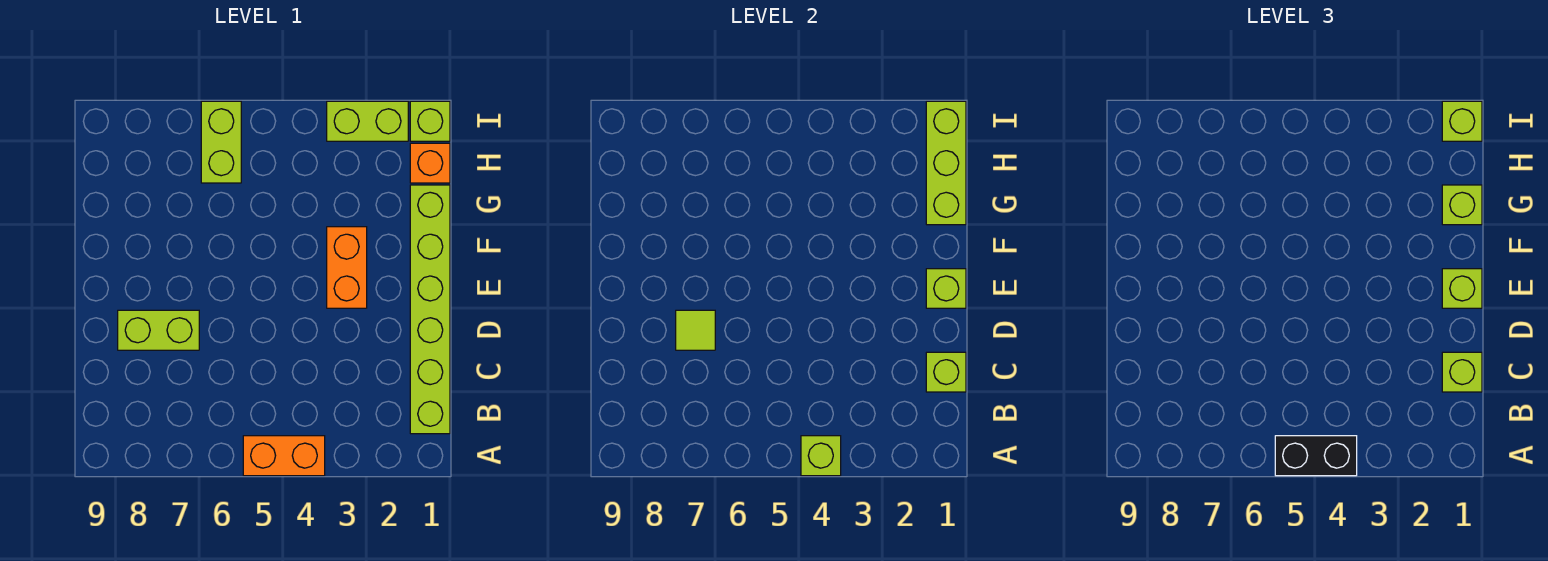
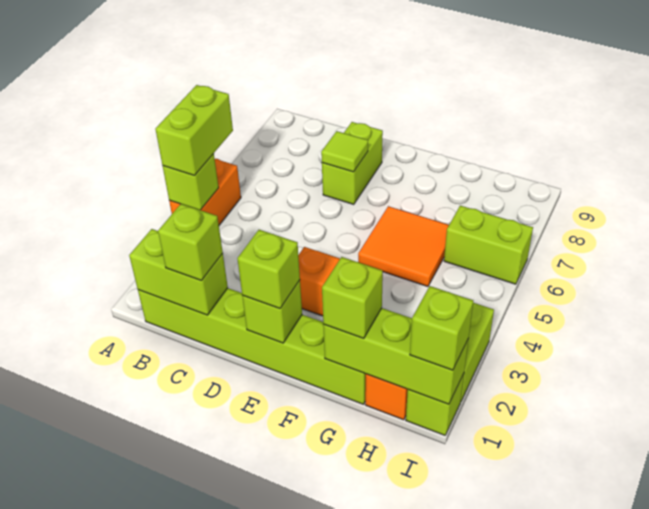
black 1x2 brick [1275,436,1357,476] -> lime 1x2 brick [155,85,233,176]
lime 1x1 brick [926,352,966,392] -> lime 1x2 brick [129,229,228,315]
none -> orange 2x2 tile [358,206,449,287]

